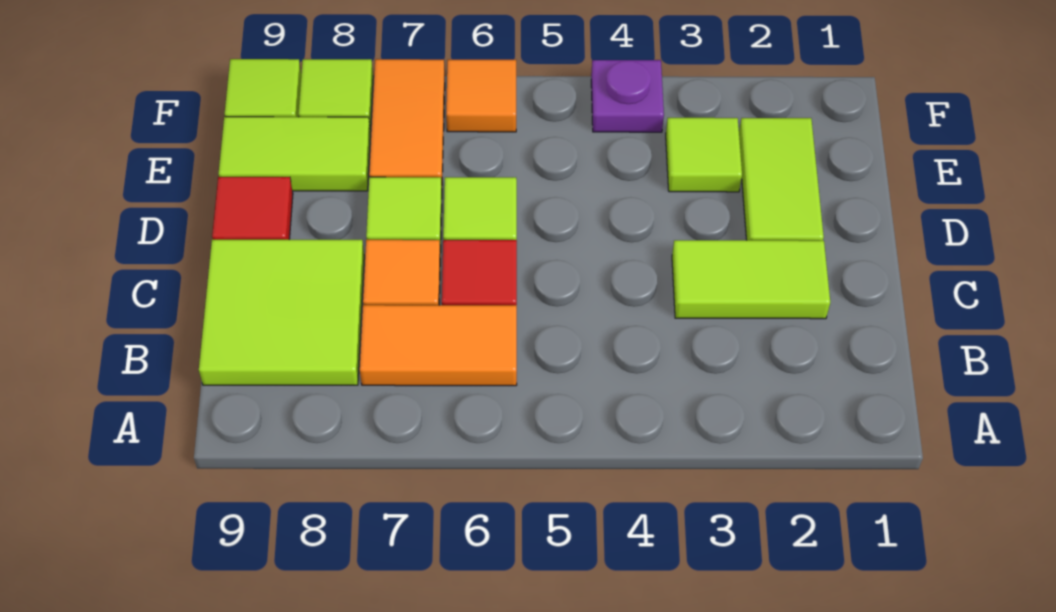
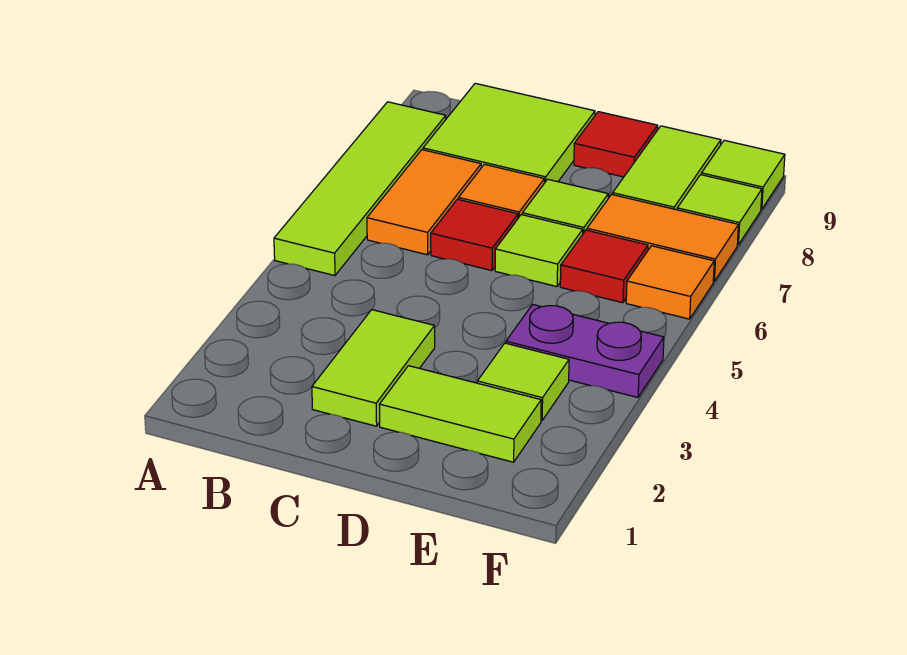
none -> lime 1x4 tile [274,102,446,276]
none -> red 1x1 tile [560,230,648,303]
purple 1x1 plate [591,60,664,132] -> purple 1x2 plate [506,304,664,397]

